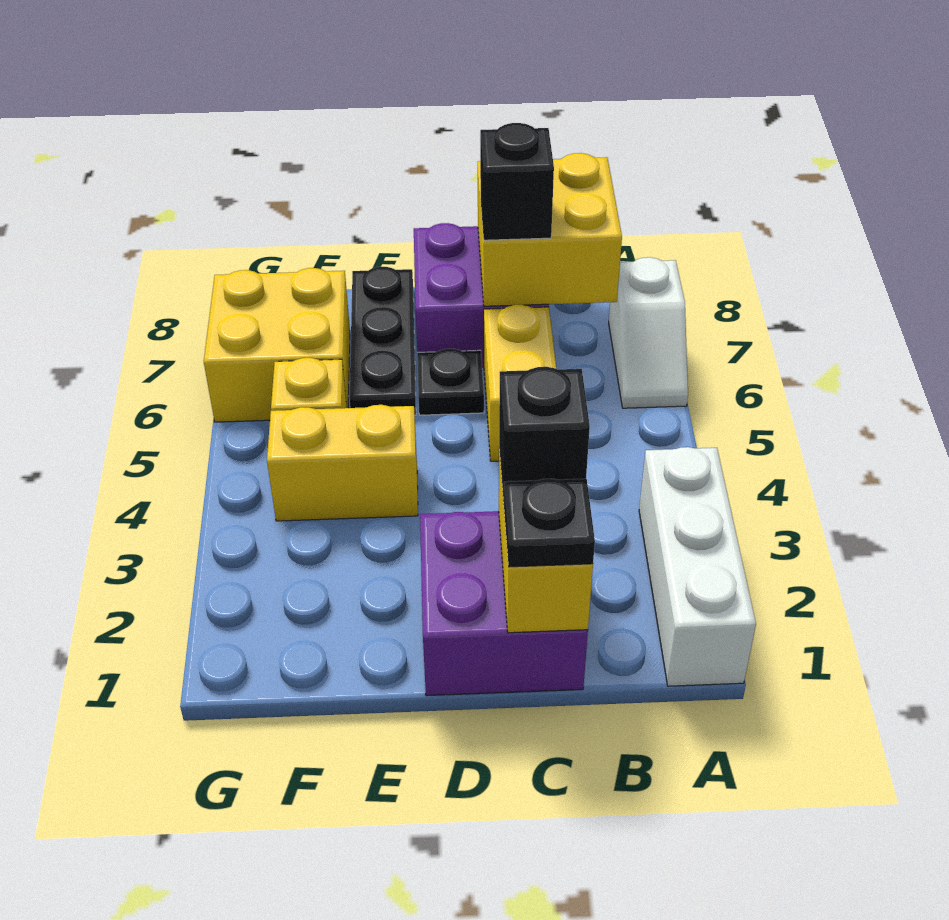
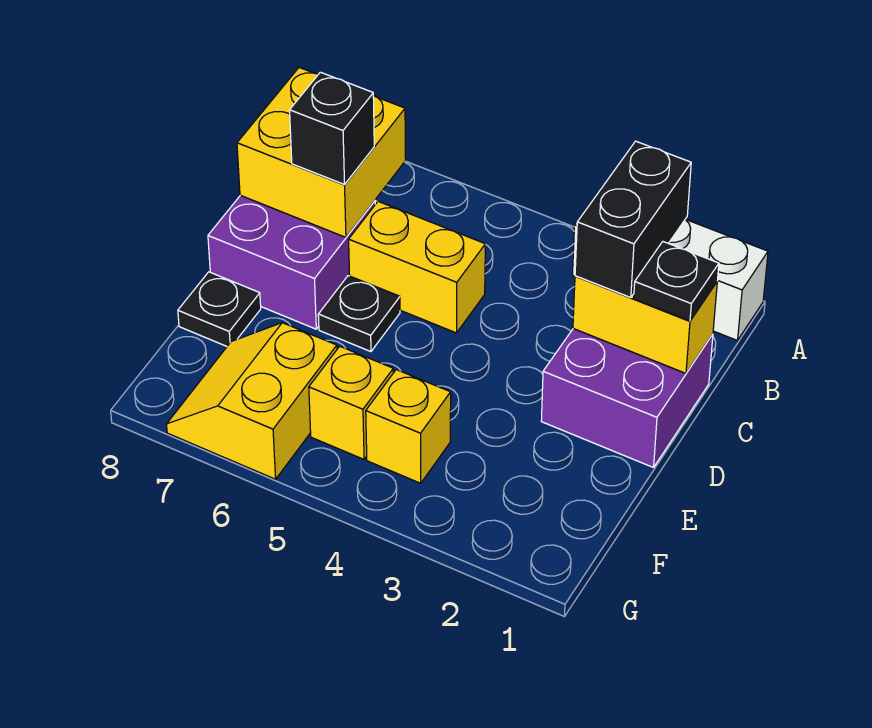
white 1x2 slope [609,257,688,408] -> none
black 1x1 brick [499,367,590,501] -> black 1x2 brick [575,141,691,298]
yellow 1x2 brick [267,405,418,521] -> yellow 1x1 brick [366,370,451,483]
black 1x3 plate [349,267,416,415] -> black 1x1 plate [178,272,261,346]
yellow 2x2 brick [204,268,350,422] -> yellow 2x2 slope [167,323,337,479]

